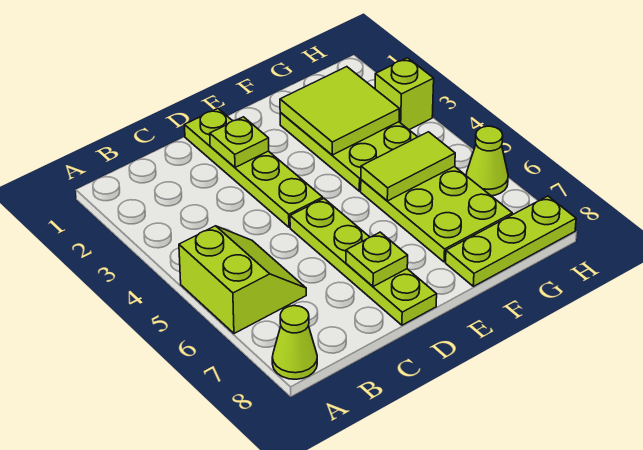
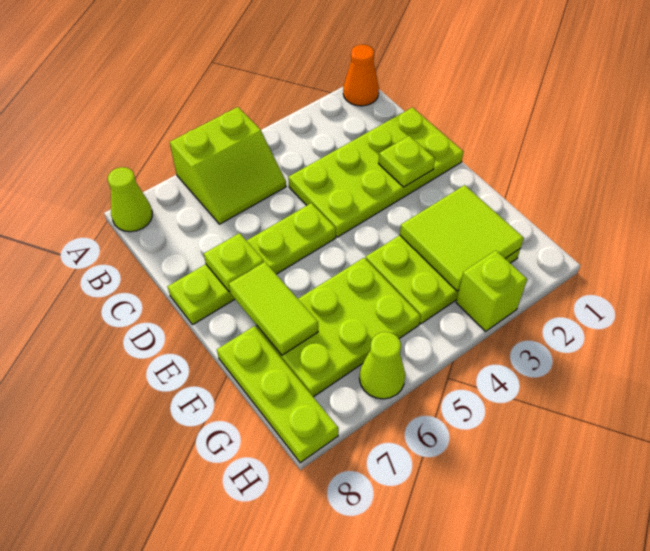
none -> orange 1x1 cone [343,45,379,106]
lime 1x4 plate [185,109,323,227] -> lime 2x4 plate [288,107,464,237]
lime 1x2 tile [361,132,455,201] -> lime 1x2 tile moved to [229,262,318,355]

